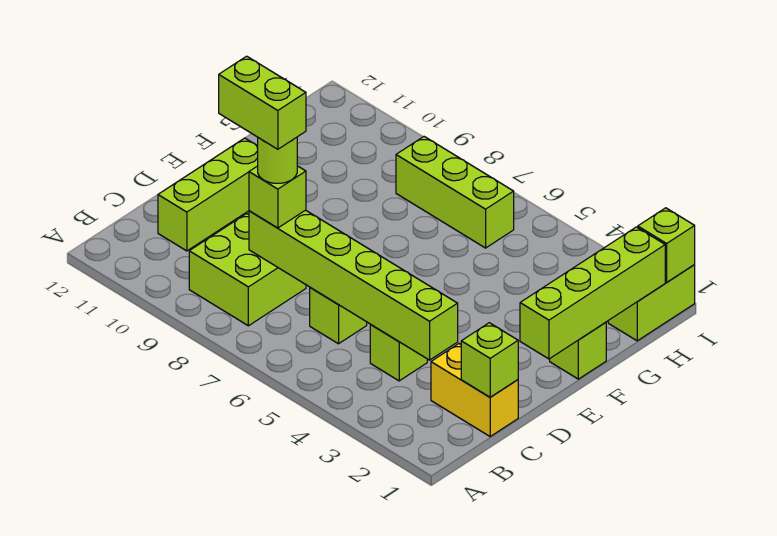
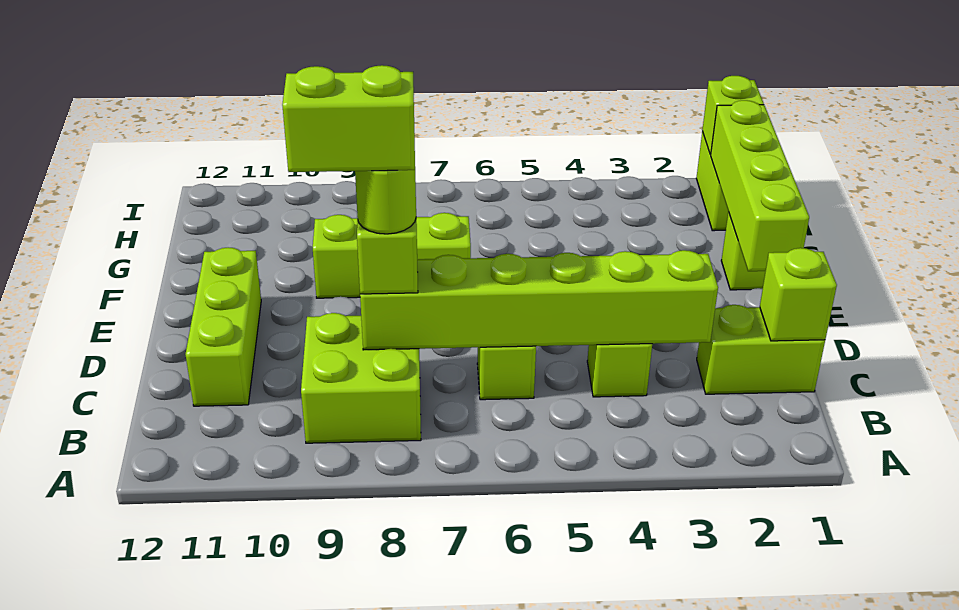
yellow 1x2 brick [431,344,518,436] -> lime 1x2 brick [697,305,825,394]
lime 1x3 brick [396,137,514,248] -> lime 1x3 brick moved to [313,213,471,298]

